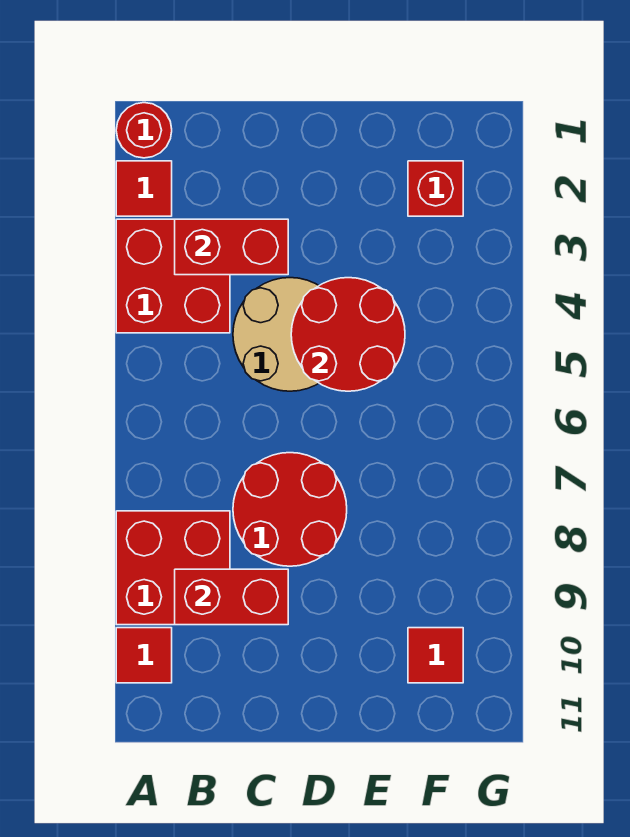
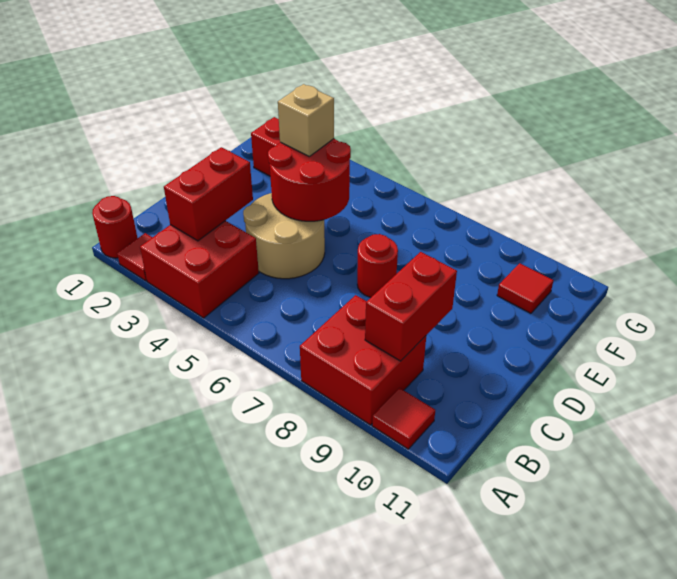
red 2x2 round brick [233,453,347,566] -> red 1x1 round brick [357,234,398,297]
none -> tan 1x1 brick [278,84,334,156]

